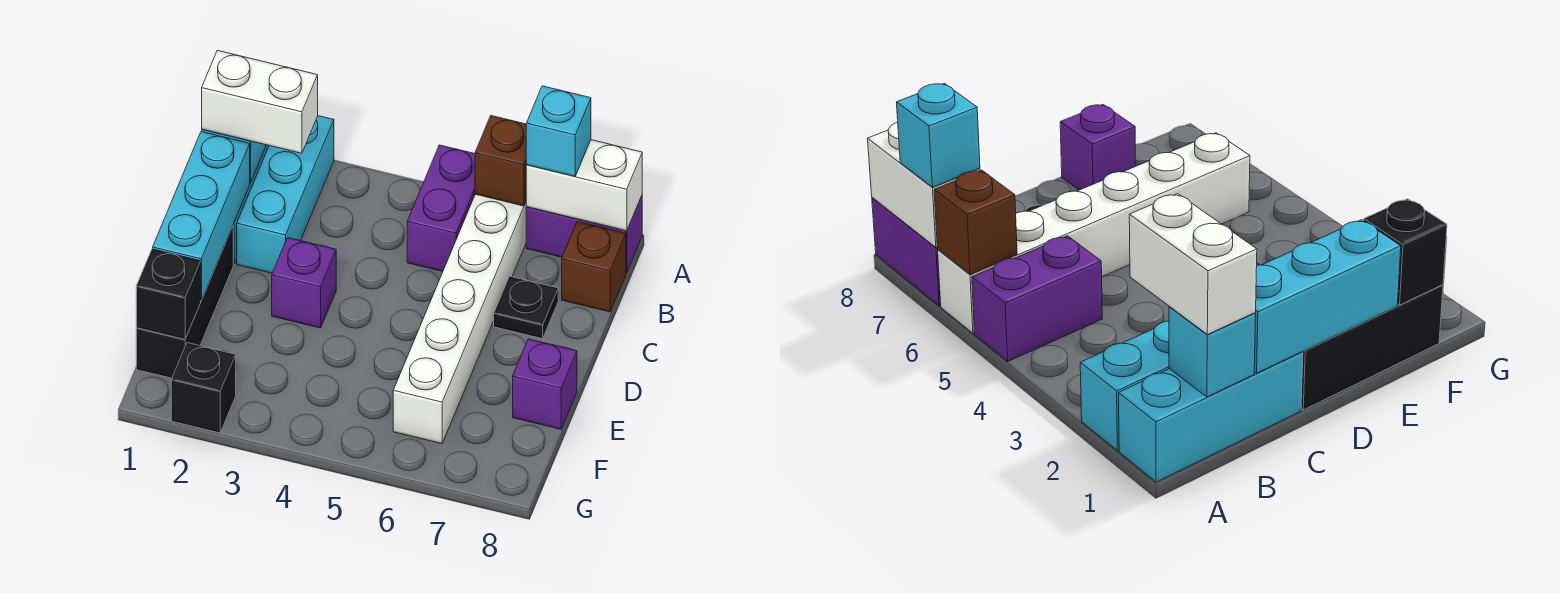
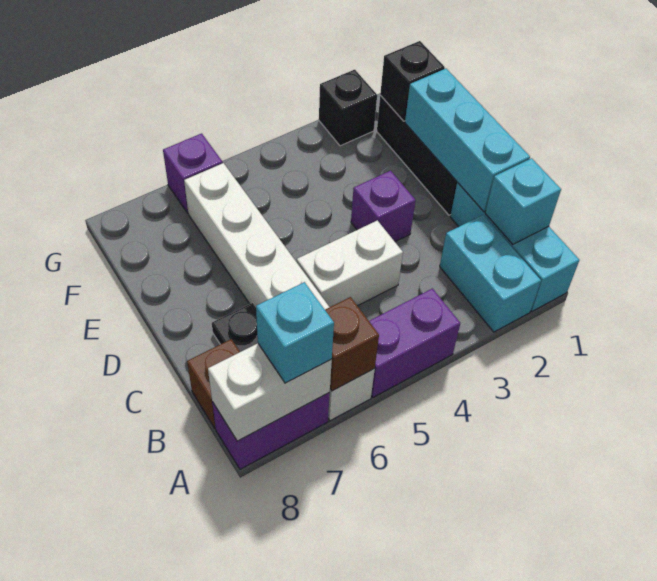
cyan 1x3 brick [237,116,334,273] -> cyan 1x2 brick [440,215,541,332]
purple 1x2 brick [407,145,475,271] -> purple 1x2 brick turned to [369,289,460,397]
white 1x2 brick [202,50,318,153] -> white 1x2 brick moved to [297,220,403,307]
purple 1x1 brick [513,339,577,429] -> purple 1x1 brick moved to [163,133,223,213]

